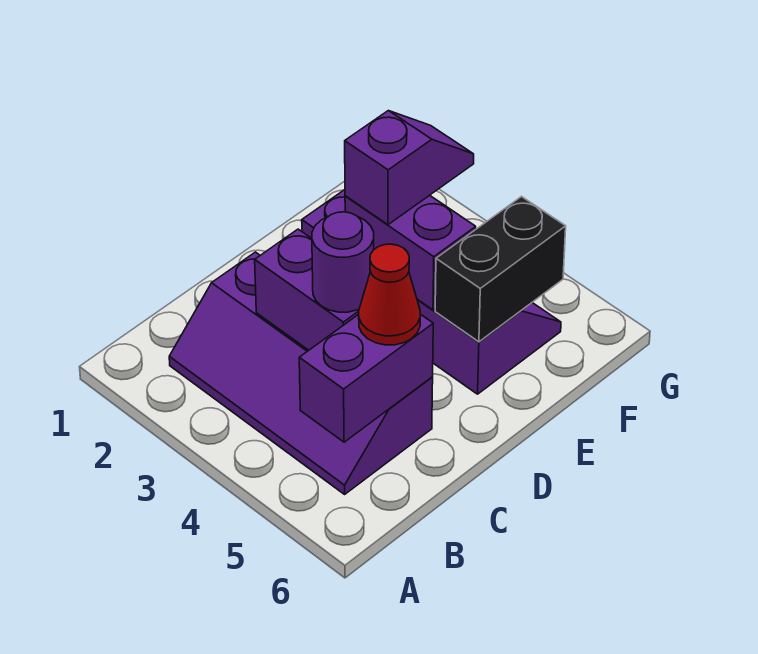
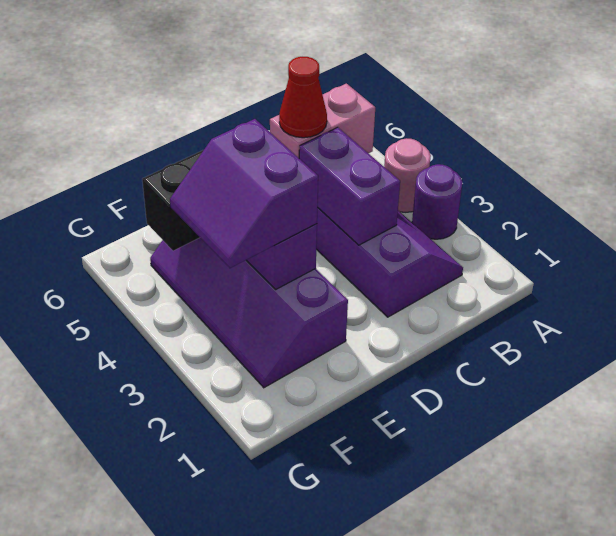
none -> pink 1x1 round brick [384,138,431,212]
purple 1x2 brick [299,314,433,442] -> pink 1x2 brick [270,84,375,158]
purple 1x1 round brick [312,212,374,312] -> purple 1x1 round brick moved to [412,164,462,239]
purple 1x2 slope [345,111,474,225] -> purple 2x2 slope [170,119,318,268]

